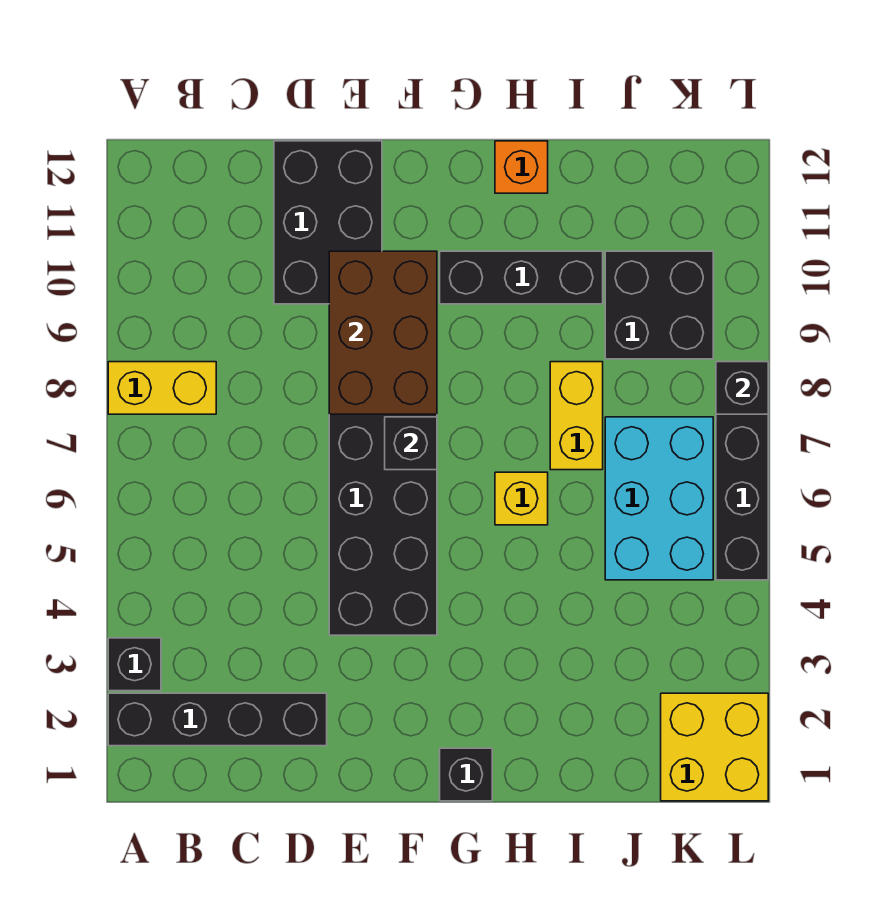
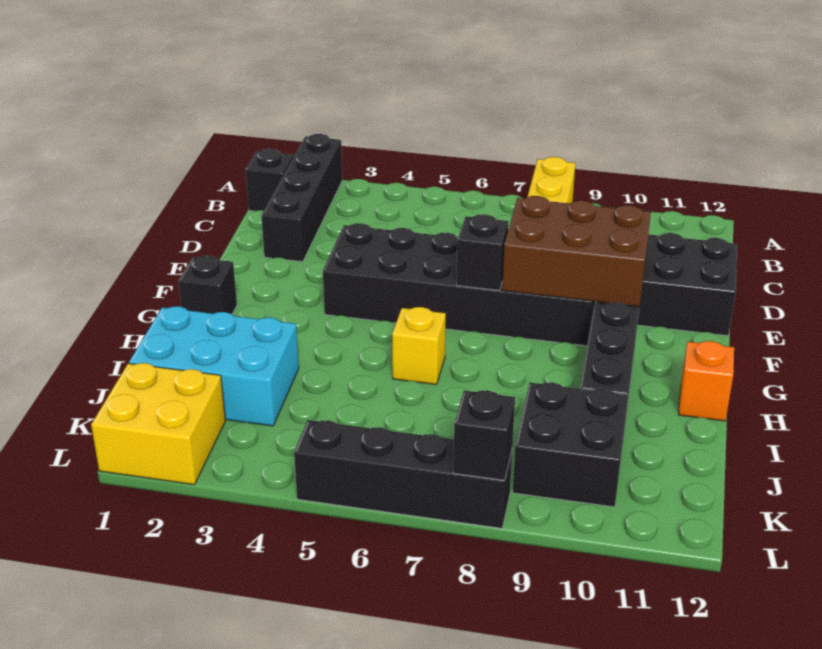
black 1x1 brick [108,638,161,691] -> black 1x1 brick moved to [246,149,293,211]
yellow 1x2 brick [550,362,603,470] -> none
cyan 2x3 brick [605,417,713,580] -> cyan 2x3 brick moved to [129,306,299,426]

